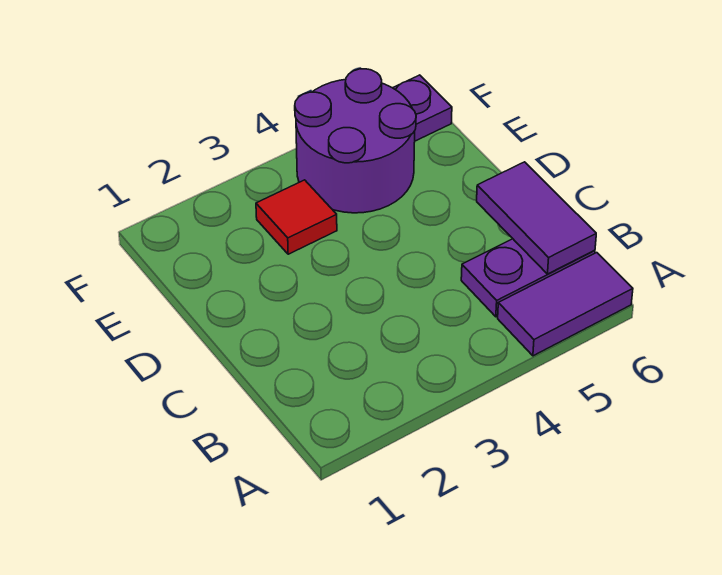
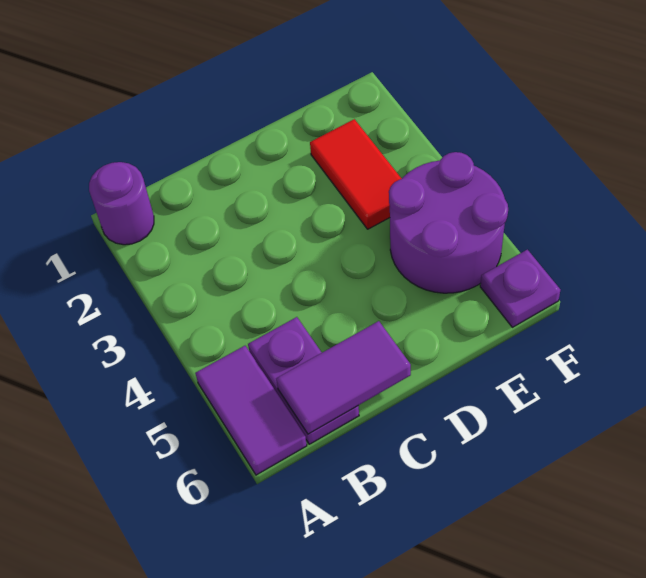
none -> purple 1x1 round brick [89,162,154,245]
red 1x1 tile [256,180,337,254] -> red 1x2 tile [310,119,402,229]

